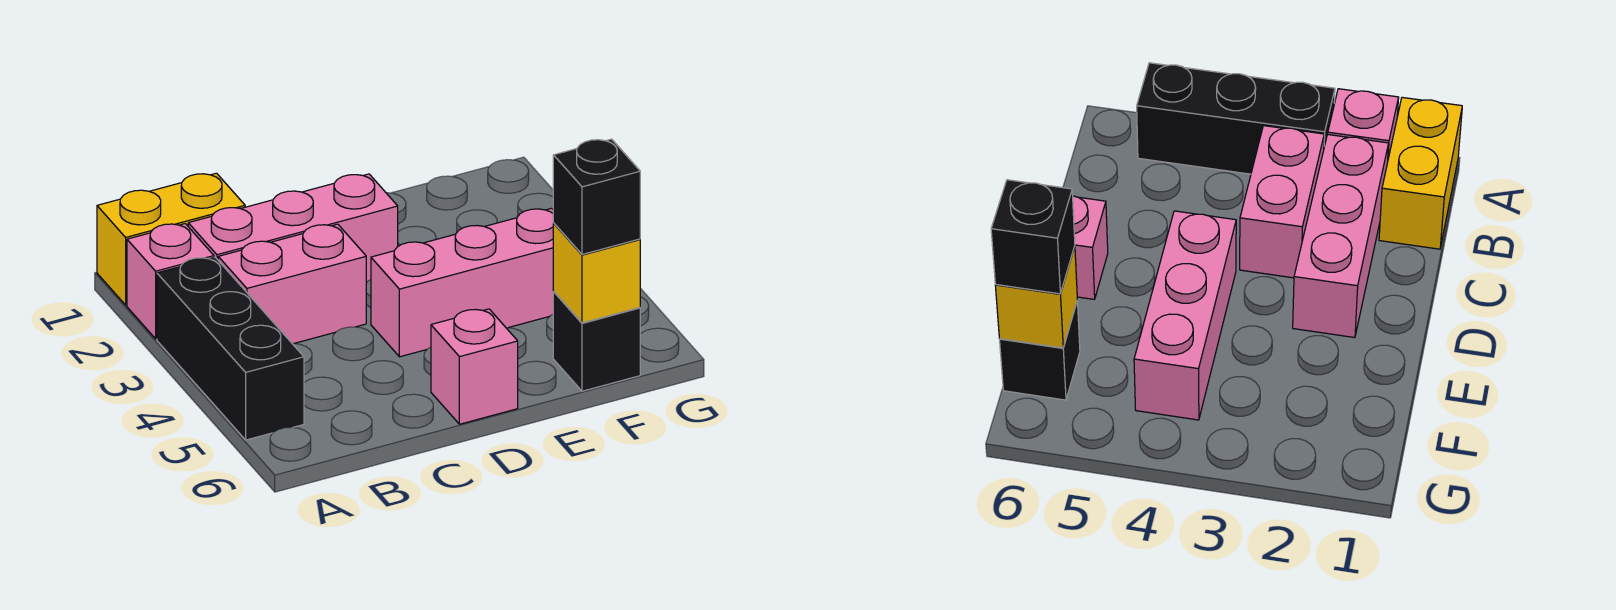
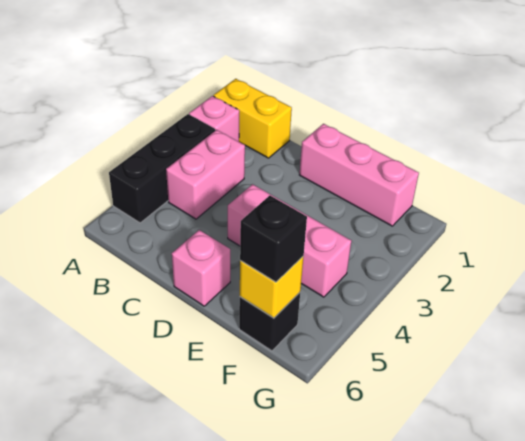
pink 1x3 brick [188,174,398,282] -> pink 1x3 brick moved to [299,124,419,226]
pink 1x2 brick [218,224,366,343] -> pink 1x2 brick turned to [166,130,245,219]

